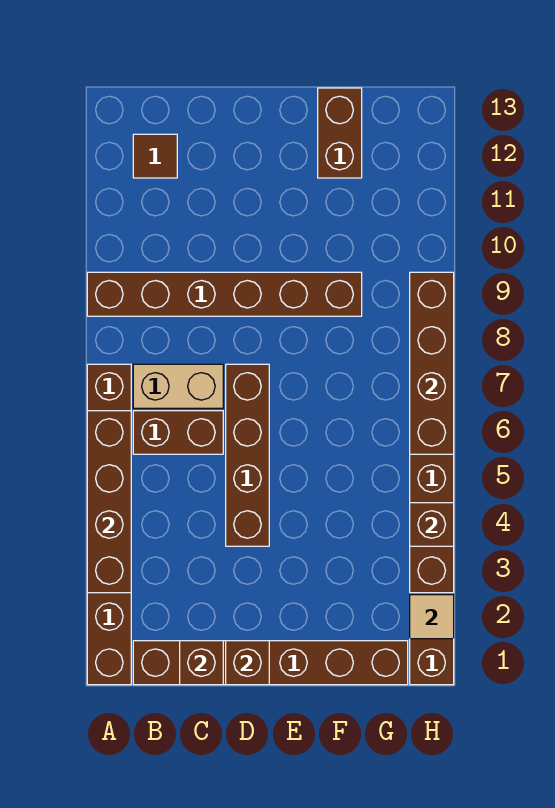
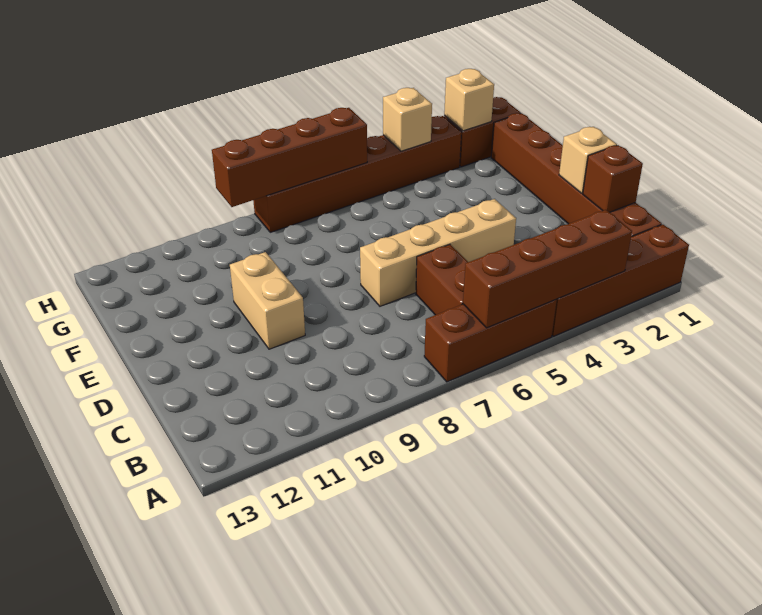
brown 1x6 brick [87,272,362,316] -> none
tan 1x2 brick [133,364,223,408] -> tan 1x2 brick moved to [230,252,305,349]
brown 1x1 tile [133,134,177,178] -> none
brown 1x1 brick [226,641,269,685] -> tan 1x1 brick [559,127,617,193]
brown 1x4 brick [226,364,269,546] -> tan 1x4 brick [360,199,516,306]
brown 1x2 brick [318,88,362,178] -> none
tan 1x1 tile [410,595,454,639] -> tan 1x1 brick [444,69,494,131]
brown 1x1 brick [410,503,454,546] -> tan 1x1 brick [383,88,432,151]

